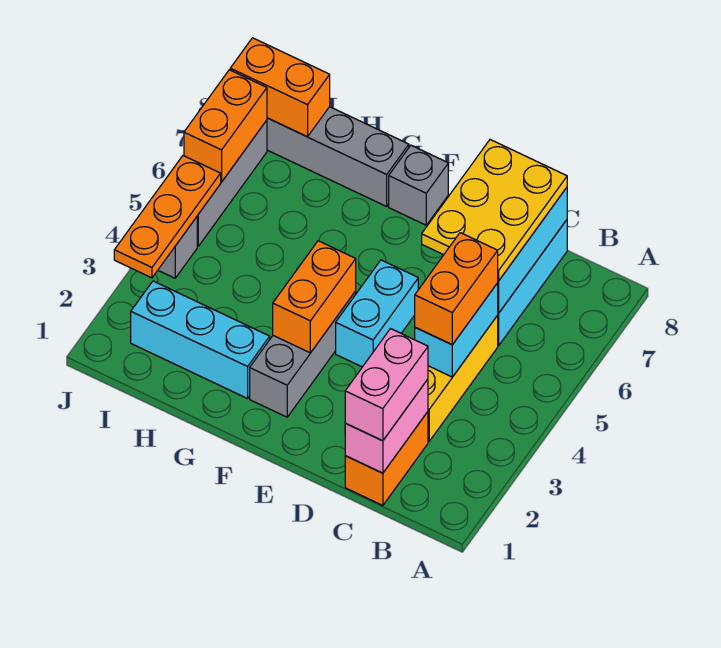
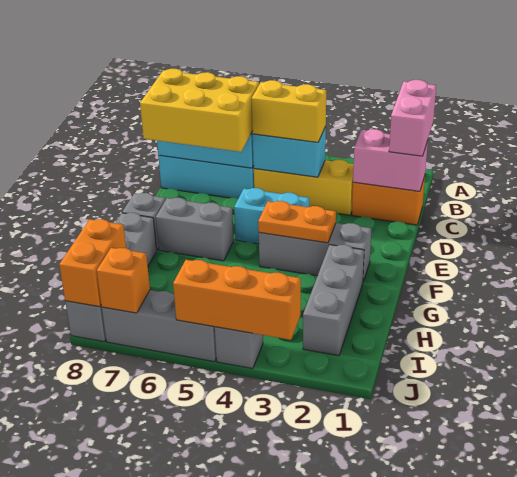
pink 1x2 brick [345,329,428,441] -> pink 1x2 brick turned to [389,80,436,156]
orange 1x2 brick [415,233,498,345] -> yellow 1x2 brick [252,80,326,142]
yellow 2x3 plate [422,140,567,281] -> yellow 2x3 brick [140,69,259,152]
orange 1x2 brick [273,241,356,353] -> orange 1x2 plate [258,201,336,243]
none -> grey 1x2 brick [156,198,234,261]
cyan 1x3 brick [131,281,270,398] -> grey 1x3 brick [303,245,364,356]
orange 1x3 plate [114,156,221,278] -> orange 1x3 brick [173,260,301,340]
orange 1x2 brick [184,70,267,182] -> orange 1x1 brick [97,248,150,313]

